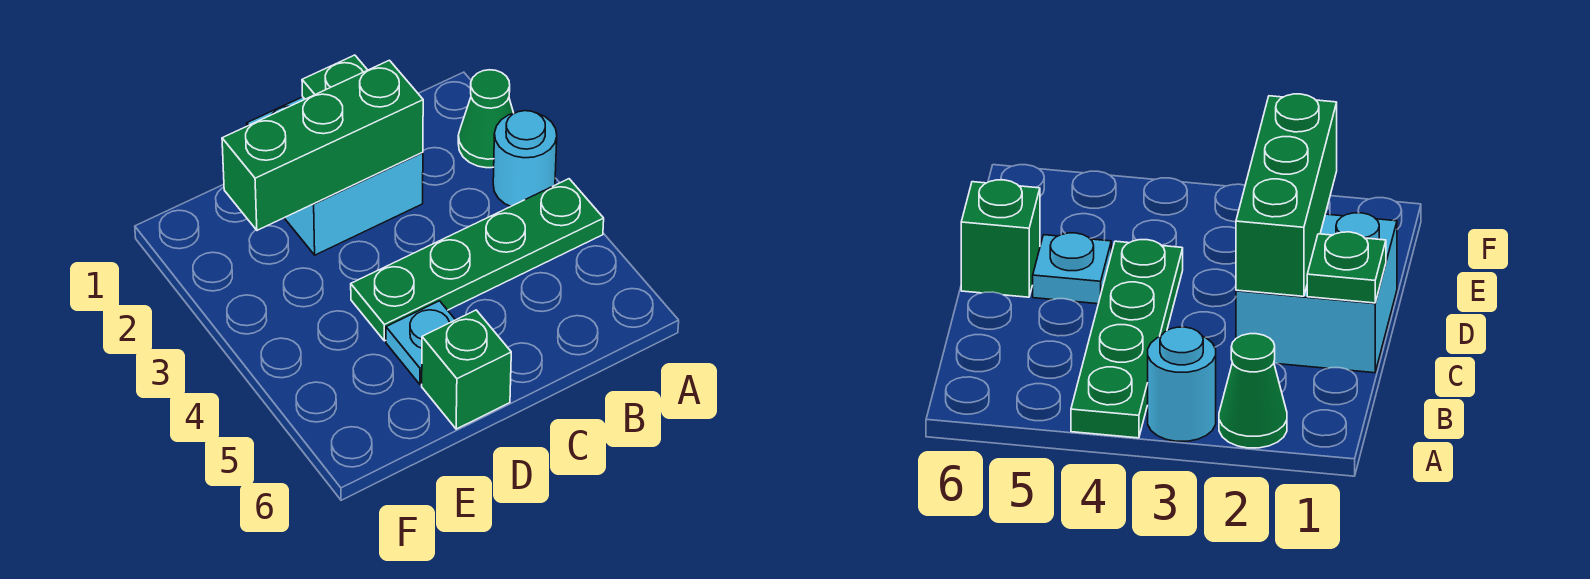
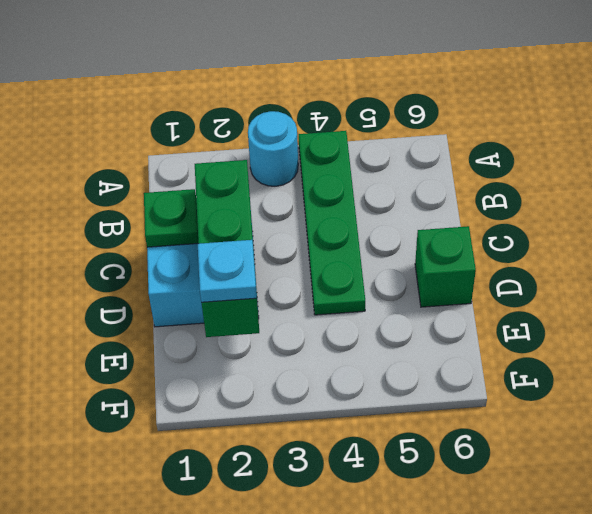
green 1x1 cone [458,70,513,168] -> none
cyan 1x1 plate [386,301,455,385] -> cyan 1x1 plate moved to [198,240,257,302]

